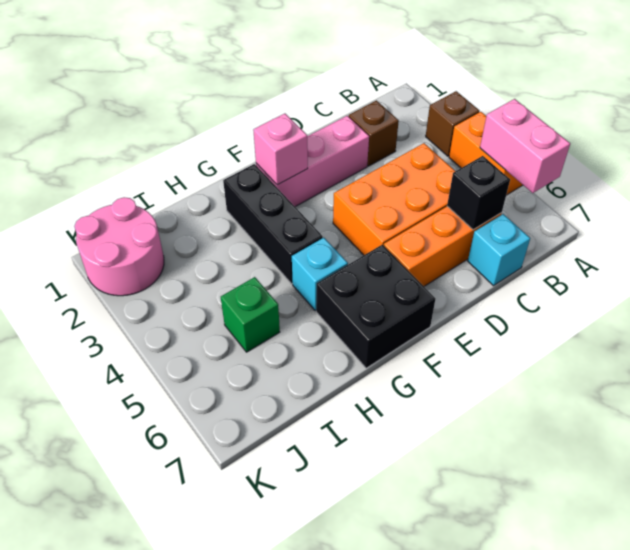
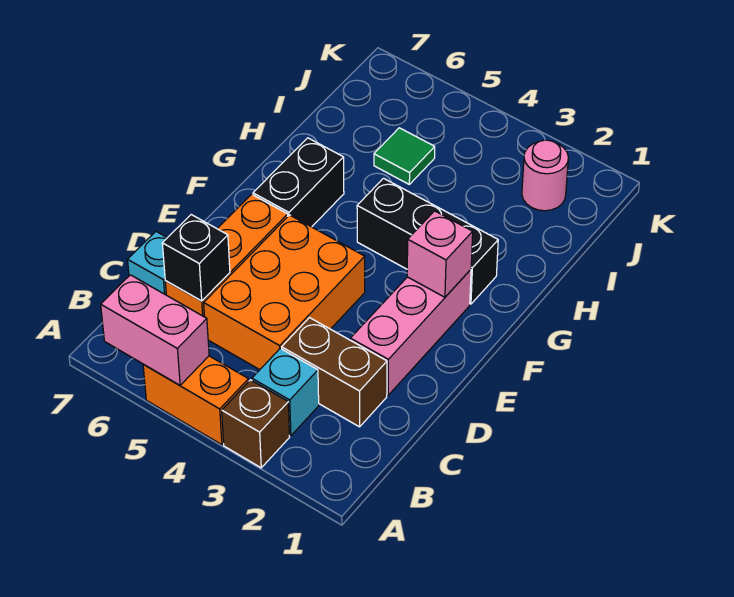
brown 1x1 brick [349,101,399,166] -> brown 1x2 brick [282,318,387,427]
black 2x2 brick [316,245,435,368] -> black 1x2 brick [253,138,344,227]
cyan 1x1 brick [292,238,348,311] -> cyan 1x1 brick moved to [252,349,319,436]
green 1x1 brick [221,277,280,352] -> green 1x1 tile [374,128,435,184]
pink 2x2 round brick [74,197,164,296] -> pink 1x1 round brick [522,140,568,211]

